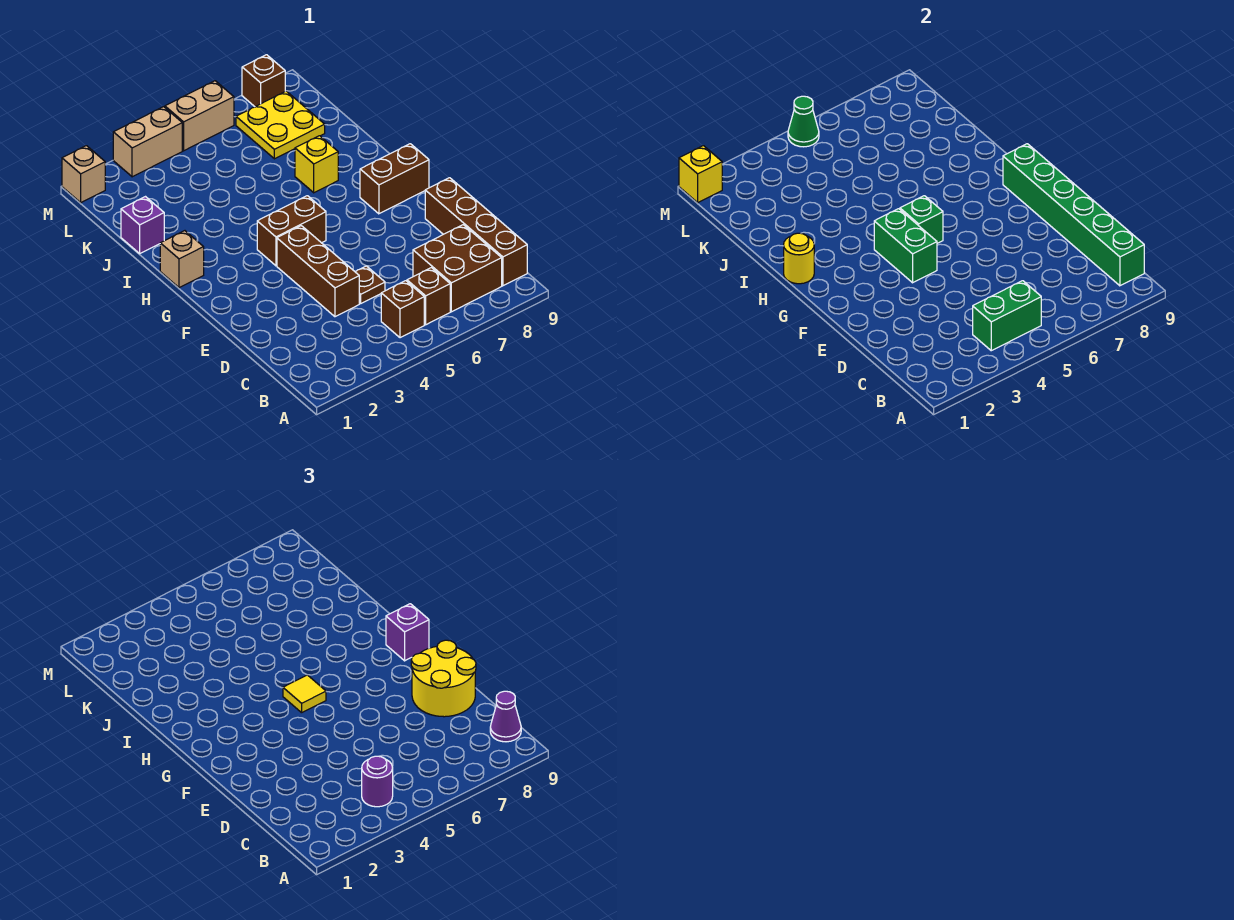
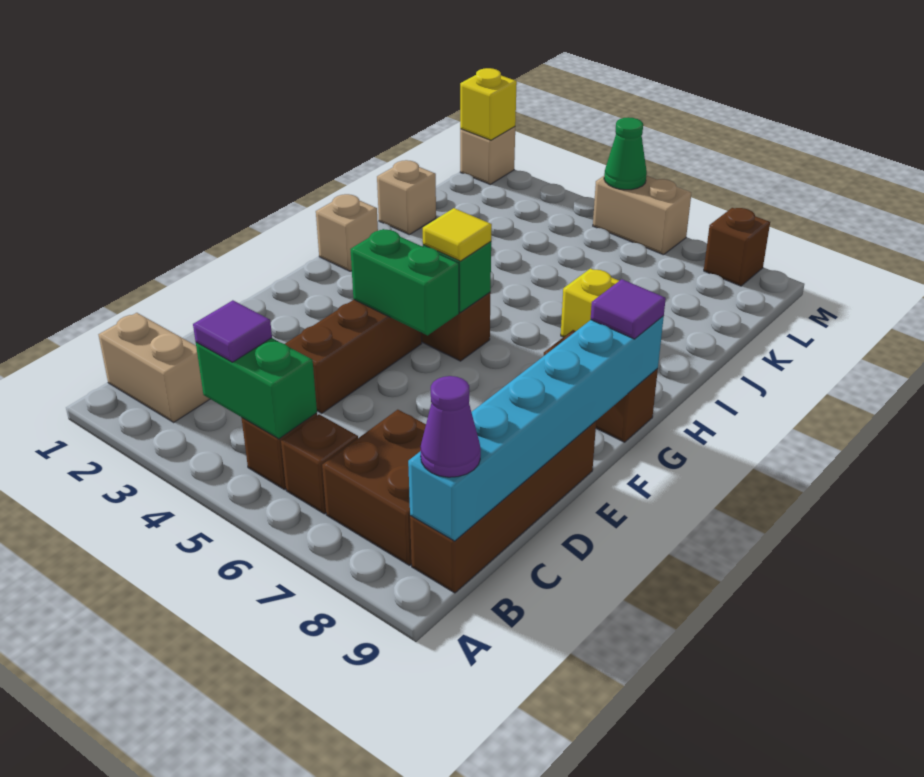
purple 1x1 round brick [362,756,393,807] -> purple 1x1 tile [193,300,272,362]
green 1x6 brick [1003,144,1144,286] -> cyan 1x6 brick [408,316,664,541]
brown 1x1 plate [356,266,385,303] -> none
yellow 2x2 round brick [411,640,476,717] -> none
green 1x2 brick [874,209,937,283] -> green 1x2 brick turned to [350,229,459,335]
purple 1x1 brick [386,604,429,661] -> purple 1x1 tile [591,279,666,339]
yellow 1x1 round brick [784,233,814,284] -> none
purple 1x1 brick [121,197,164,253] -> tan 1x1 brick [377,160,436,235]
yellow 2x2 plate [236,91,325,159] -> none
tan 1x2 brick [113,107,182,177] -> tan 1x2 brick moved to [99,313,210,422]

